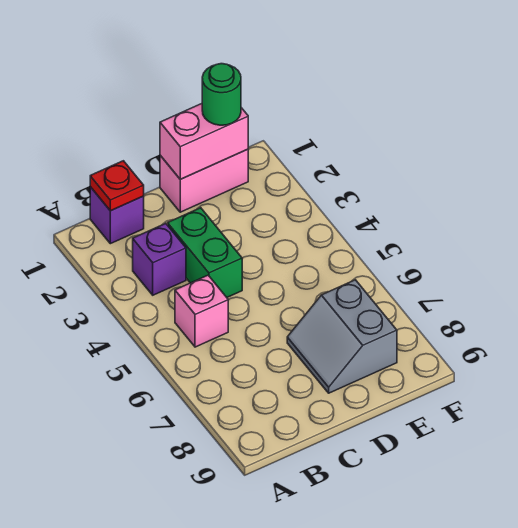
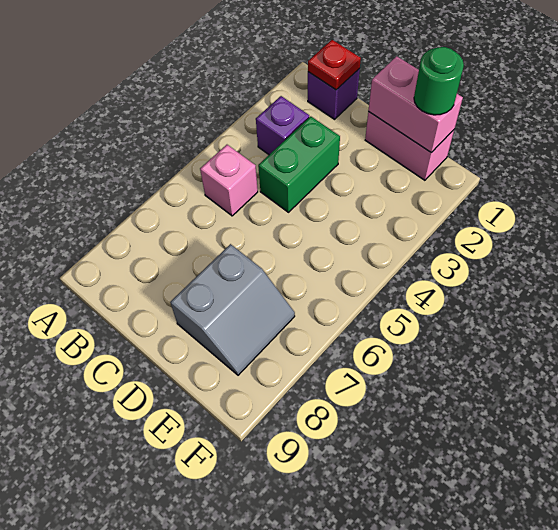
grey 2x2 slope [287,280,397,393] -> grey 2x2 slope turned to [170,244,295,375]

